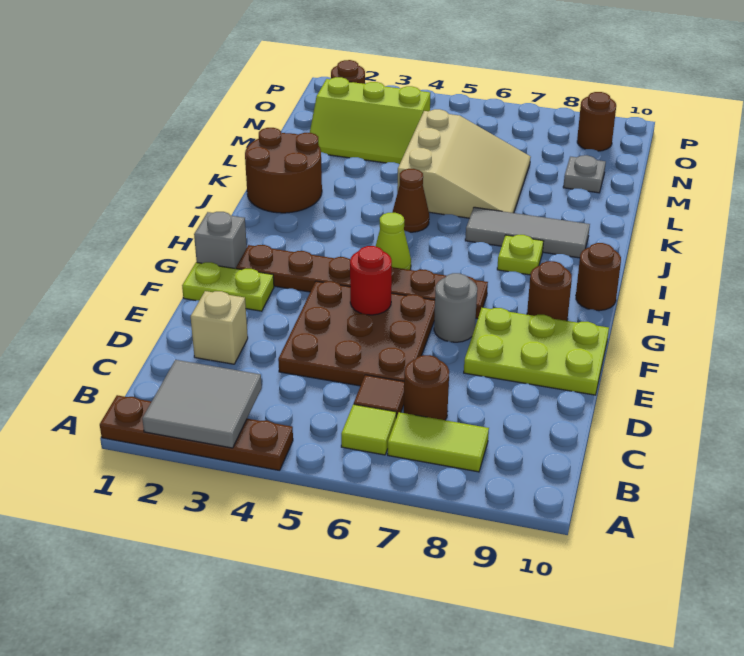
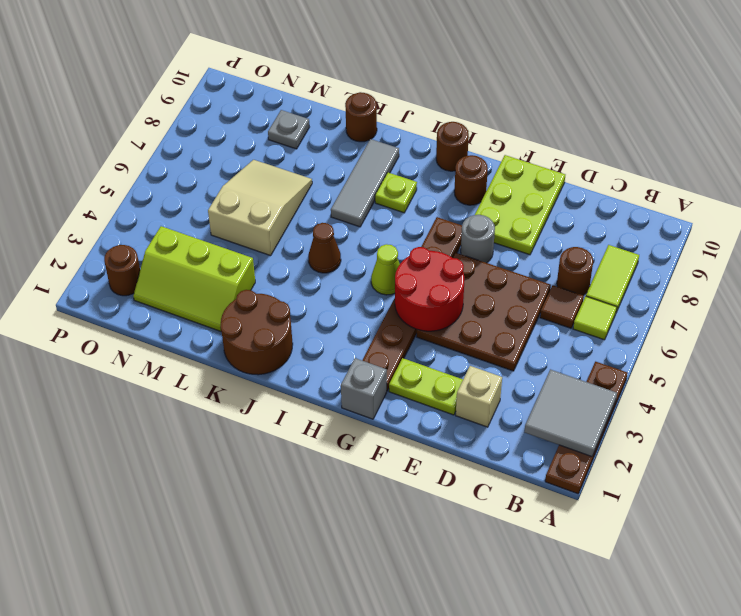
lime 1x2 plate [182,262,274,311] -> lime 1x2 plate turned to [389,358,463,415]
red 1x1 round brick [350,246,392,315] -> red 2x2 round brick [395,247,464,331]
tan 3x3 slope [397,109,531,218] -> tan 2x3 slope [208,160,312,256]
lime 2x3 slope [310,77,430,164] -> lime 2x3 slope turned to [133,226,255,331]
brown 1x1 round brick [577,92,616,151] -> brown 1x1 round brick moved to [345,92,377,142]

